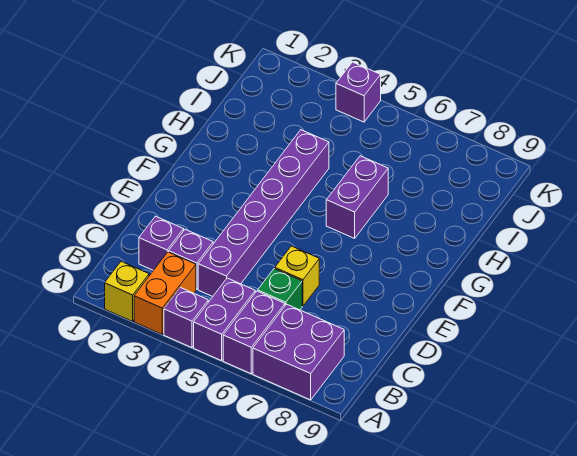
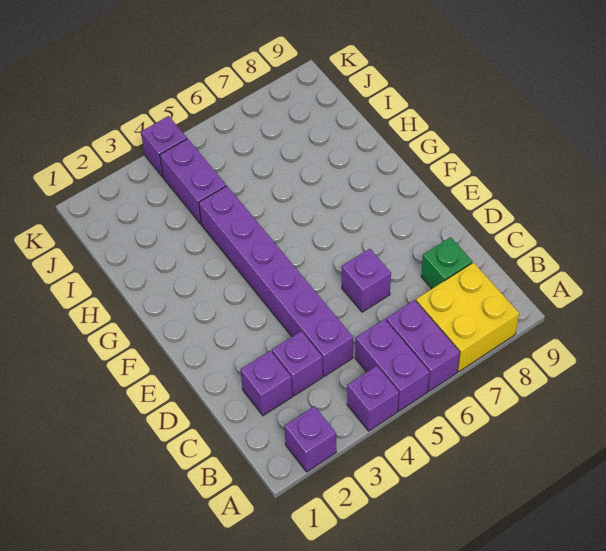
yellow 1x1 brick [105,262,149,321] -> purple 1x1 brick [284,406,336,472]
orange 1x2 brick [134,252,196,334] -> none
purple 2x2 brick [253,304,344,400] -> yellow 2x2 brick [416,263,519,372]
green 1x1 brick [258,269,302,310] -> green 1x1 brick moved to [421,237,472,289]
yellow 1x1 brick [275,246,319,306] -> purple 1x1 brick [342,249,391,312]
purple 1x2 brick [326,156,388,238] -> purple 1x2 brick moved to [160,139,226,224]

